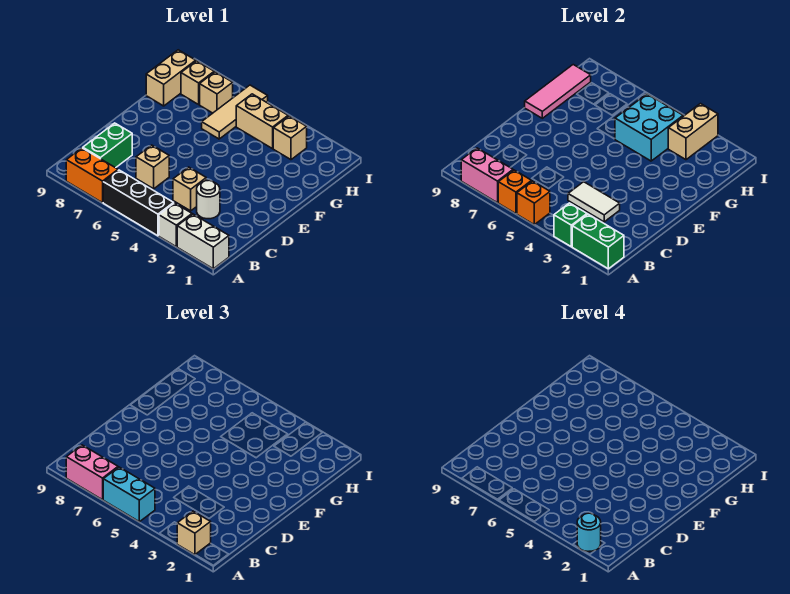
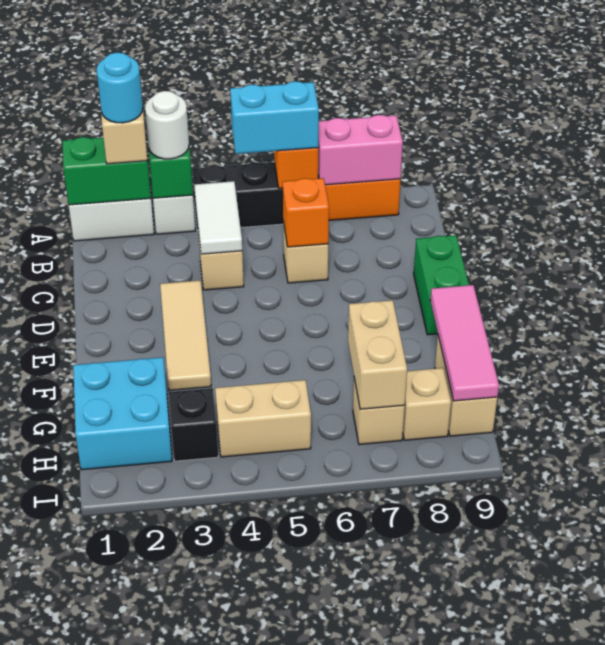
orange 1x1 brick [517,181,550,225] -> orange 1x1 brick moved to [283,178,329,247]
pink 1x2 brick [66,445,118,500] -> none
green 1x2 brick [83,123,132,168] -> green 1x2 brick moved to [414,235,469,335]
white 1x1 round brick [197,180,220,219] -> white 1x1 round brick moved to [145,91,189,159]
white 1x2 tile [568,182,620,222] -> white 1x2 tile turned to [194,181,242,254]
cyan 2x2 brick [615,94,683,161] -> cyan 2x2 brick moved to [73,357,172,470]
tan 1x3 tile [202,85,268,139] -> tan 1x3 tile moved to [160,280,211,391]
tan 1x1 brick [273,116,307,160] -> black 1x1 brick [168,388,218,461]
tan 1x2 brick [668,104,718,160] -> tan 1x2 brick moved to [348,300,407,409]

